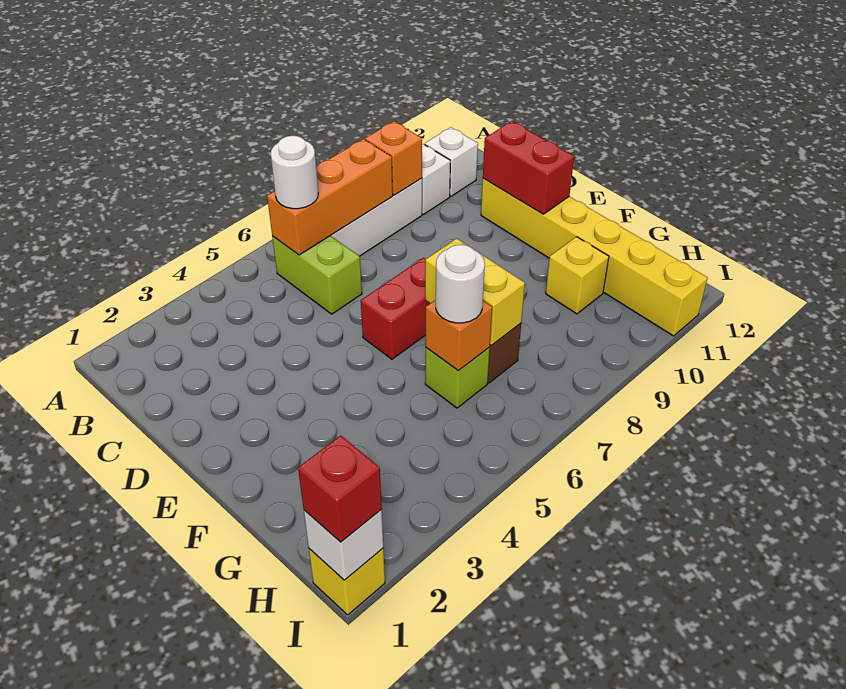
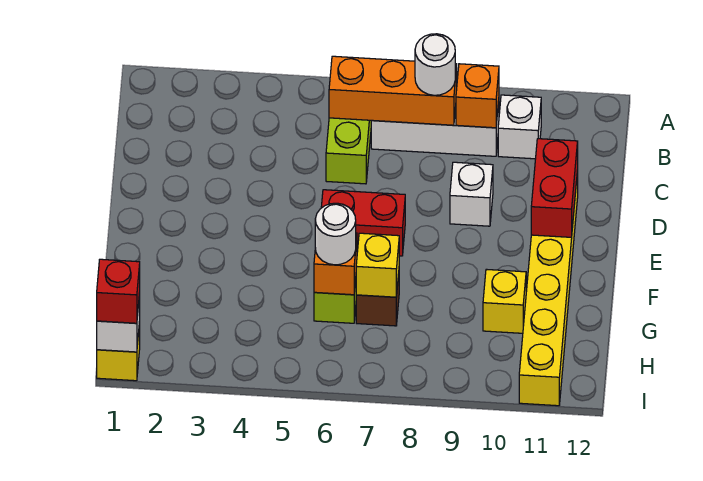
white 1x1 round brick [271,136,318,209] -> white 1x1 round brick moved to [415,34,455,95]
white 1x1 brick [425,127,478,196] -> white 1x1 brick moved to [450,162,493,226]
yellow 1x2 brick [425,238,525,345] -> yellow 1x1 brick [356,233,399,297]

